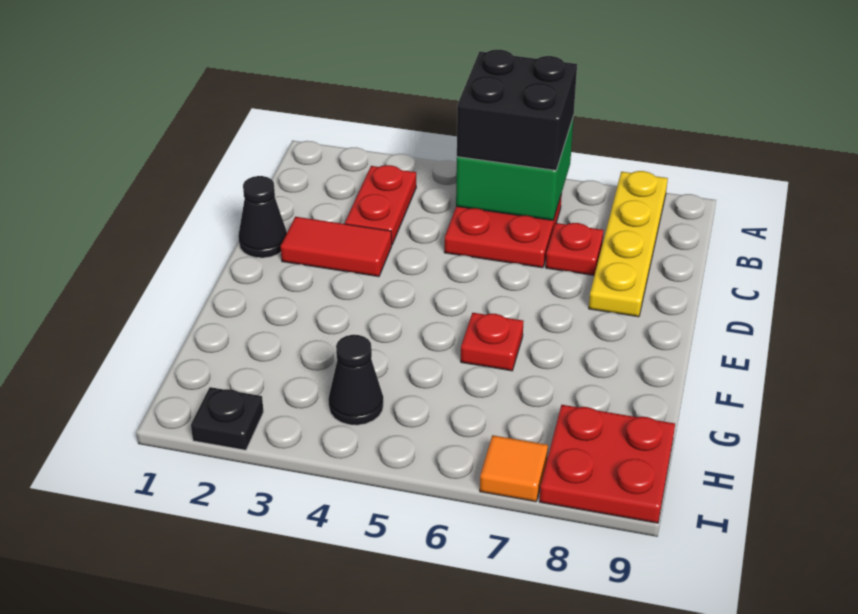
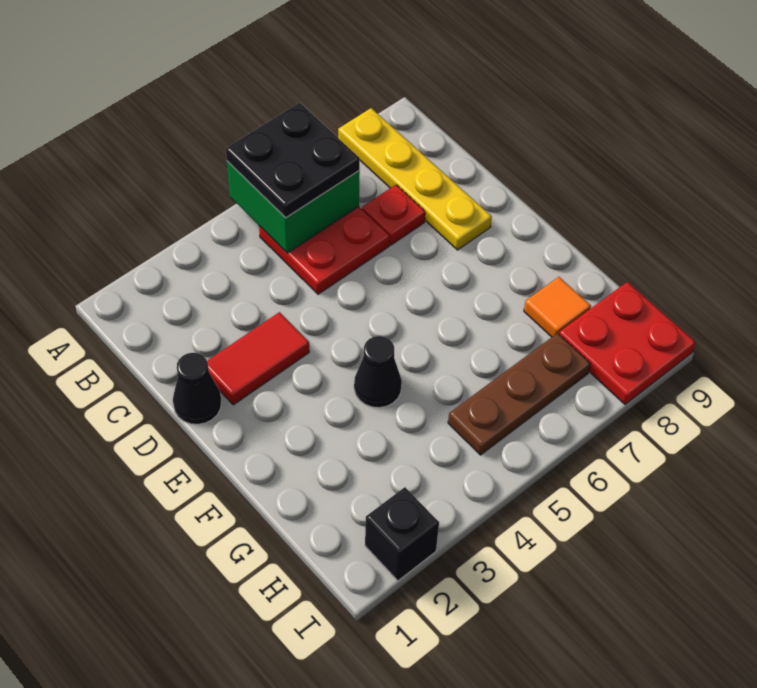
black 2x2 brick [457,50,577,171] -> black 2x2 plate [226,103,360,218]
red 1x2 plate [345,165,416,244] -> none
red 1x1 plate [461,313,523,371] -> none
black 1x1 cone [328,335,383,425] -> black 1x1 cone moved to [354,336,402,408]
none -> brown 1x3 plate [448,333,590,455]
black 1x1 plate [191,387,264,450] -> black 1x1 brick [365,487,439,581]
orange 1x1 tile [480,435,548,502] -> orange 1x1 tile moved to [524,277,591,337]

